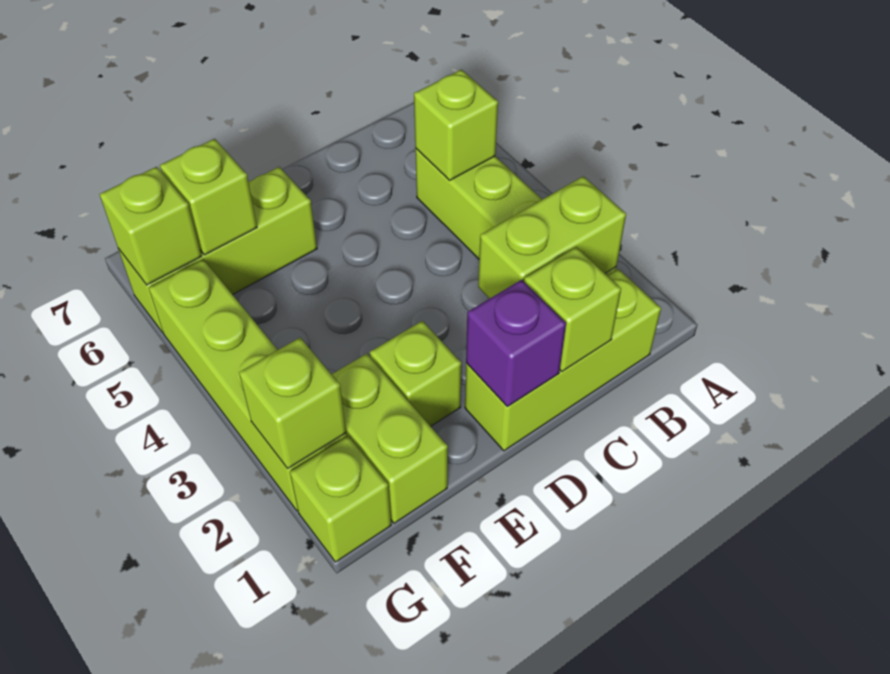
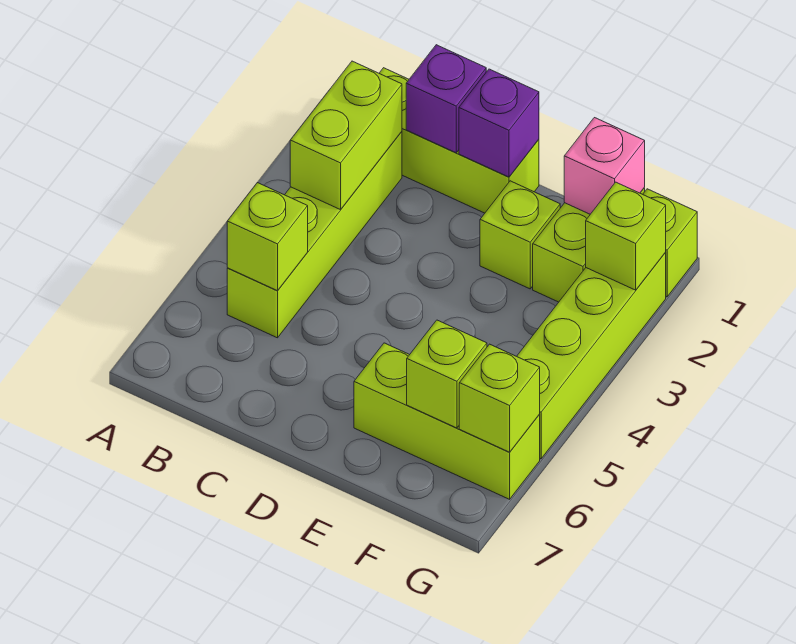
lime 1x2 brick [478,176,626,299] -> lime 1x2 brick turned to [290,61,402,210]
lime 1x1 brick [524,247,621,372] -> purple 1x1 brick [406,45,486,153]
none -> pink 1x1 brick [564,118,645,214]

